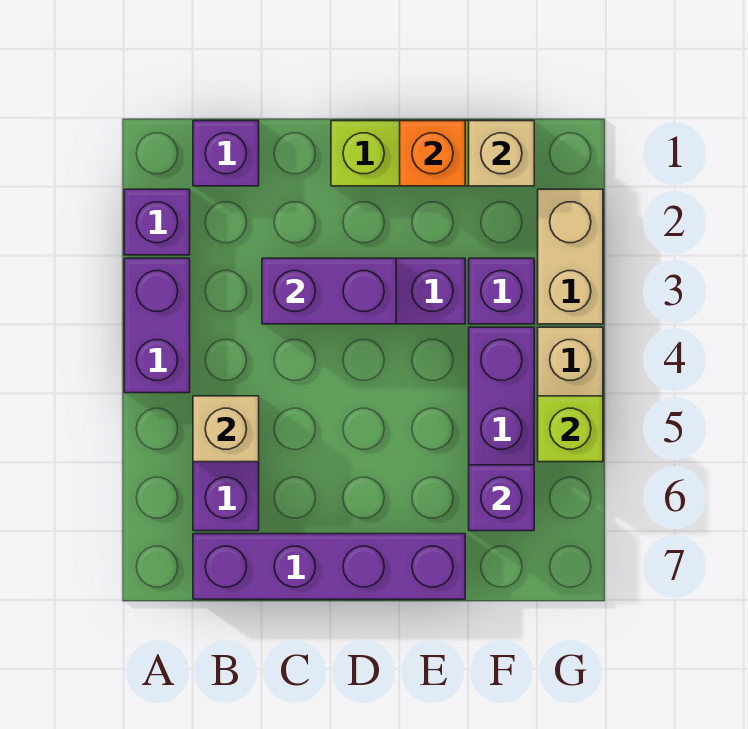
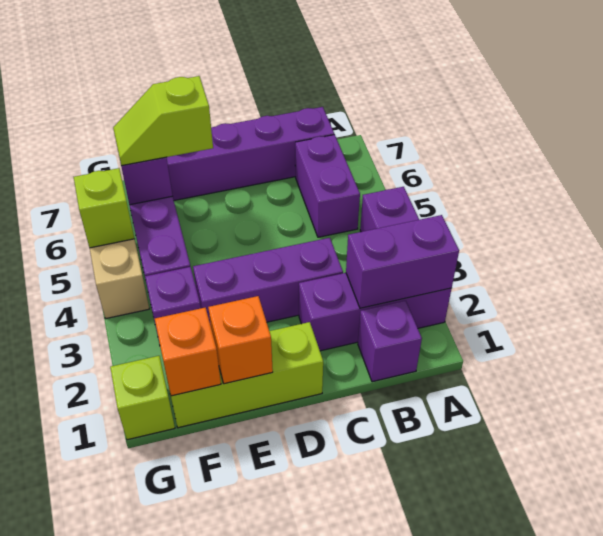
purple 1x1 brick [124,189,190,255] -> purple 1x3 brick [299,273,452,351]
tan 1x1 brick [193,396,259,462] -> none
purple 1x2 brick [262,258,396,324] -> purple 1x2 brick moved to [346,215,459,308]
none -> lime 1x2 slope [113,76,213,166]
tan 1x1 brick [469,121,534,186] -> orange 1x1 brick [155,308,221,396]
none -> lime 1x1 brick [110,356,175,440]
tan 1x2 brick [538,189,603,324] -> none

